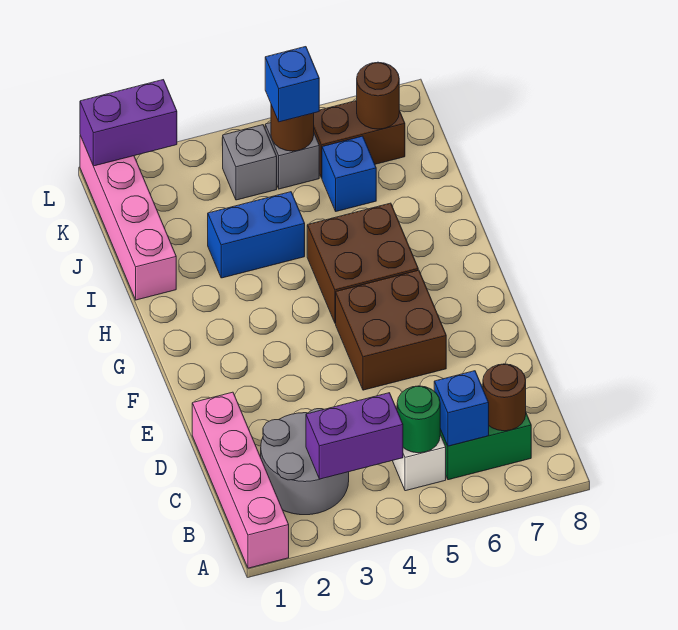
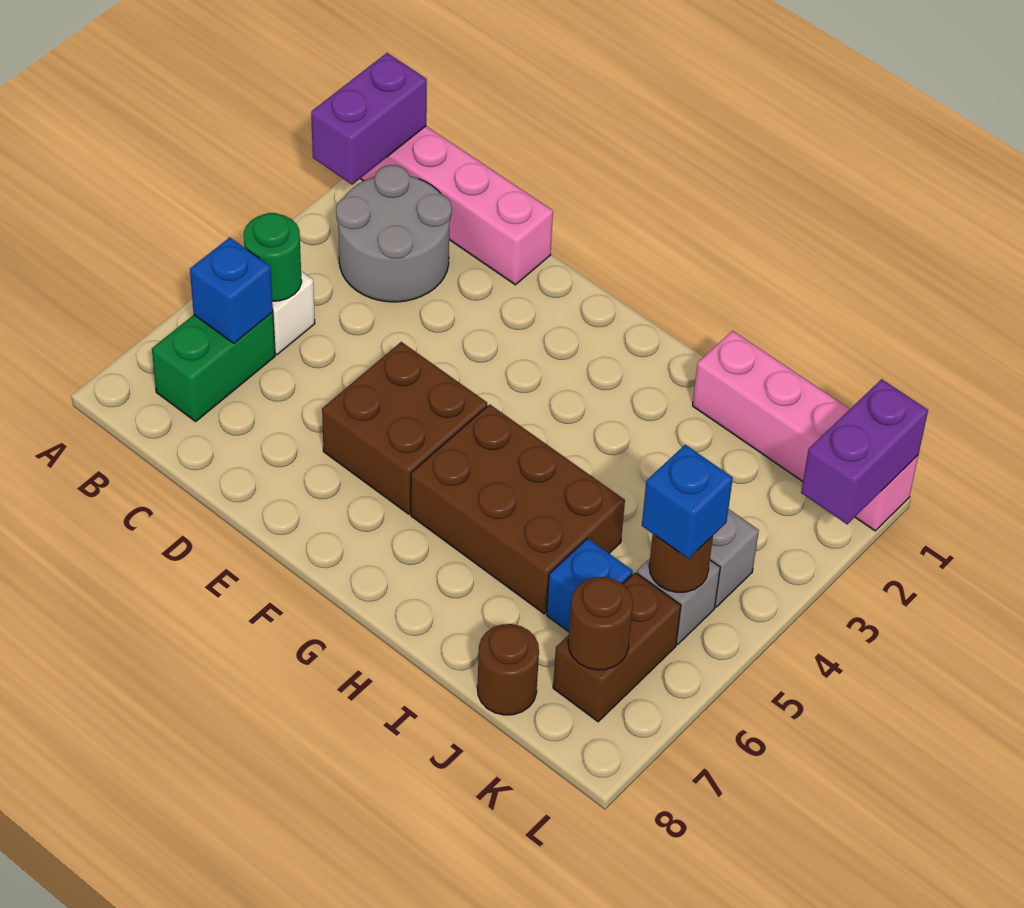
purple 1x2 brick [306,393,403,479] -> purple 1x2 brick moved to [311,53,427,185]
brown 1x1 round brick [483,364,526,431] -> brown 1x1 round brick moved to [477,624,539,715]
brown 2x2 brick [307,203,418,323] -> brown 2x3 brick [411,404,625,614]
blue 1x2 brick [208,192,305,278] -> none

